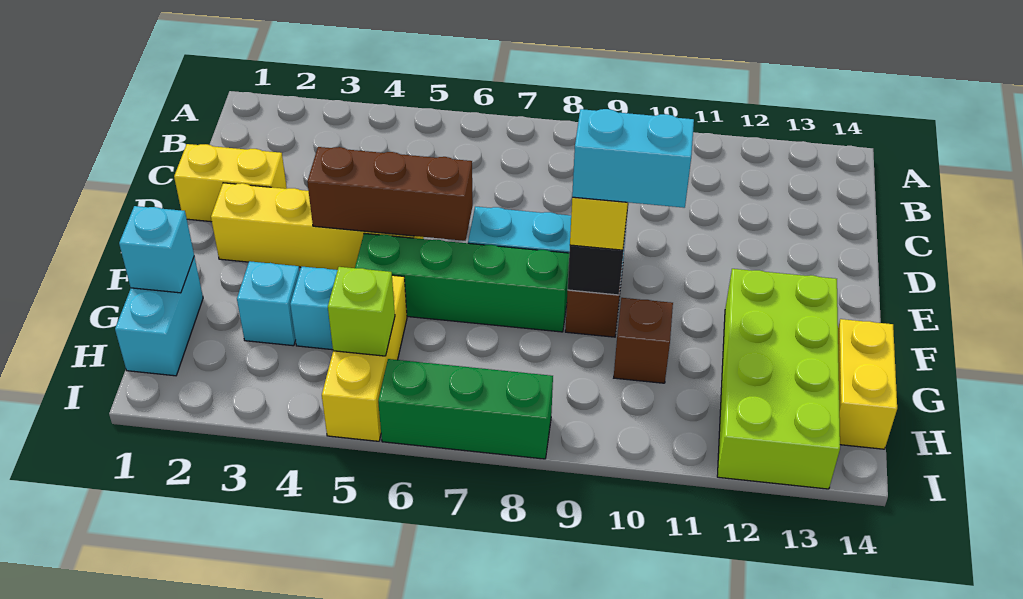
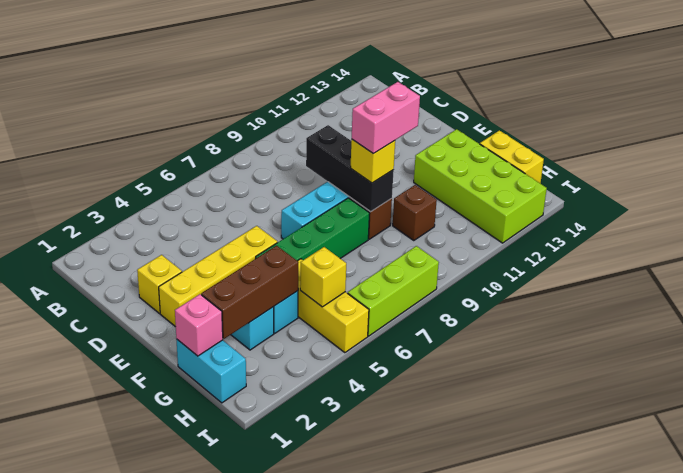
yellow 1x2 brick [174,144,287,222] -> yellow 1x1 brick [137,255,182,313]
brown 1x3 brick [307,147,473,241] -> brown 1x3 brick moved to [201,246,298,339]
cyan 1x2 brick [572,109,694,208] -> pink 1x2 brick [352,82,420,154]
cyan 1x1 brick [119,206,194,293] -> pink 1x1 brick [175,294,223,356]
lime 1x1 brick [328,267,395,356] -> yellow 1x1 brick [300,247,346,307]
green 1x3 brick [378,359,553,459] -> lime 1x3 brick [348,246,439,336]

